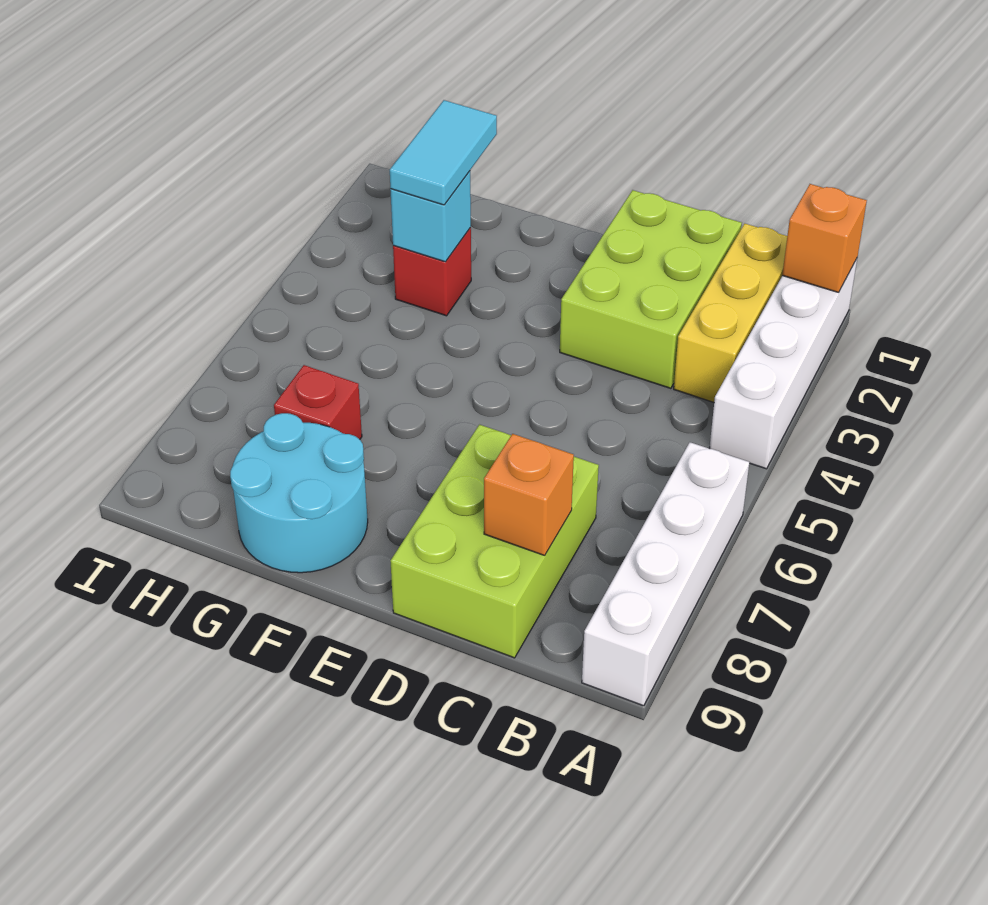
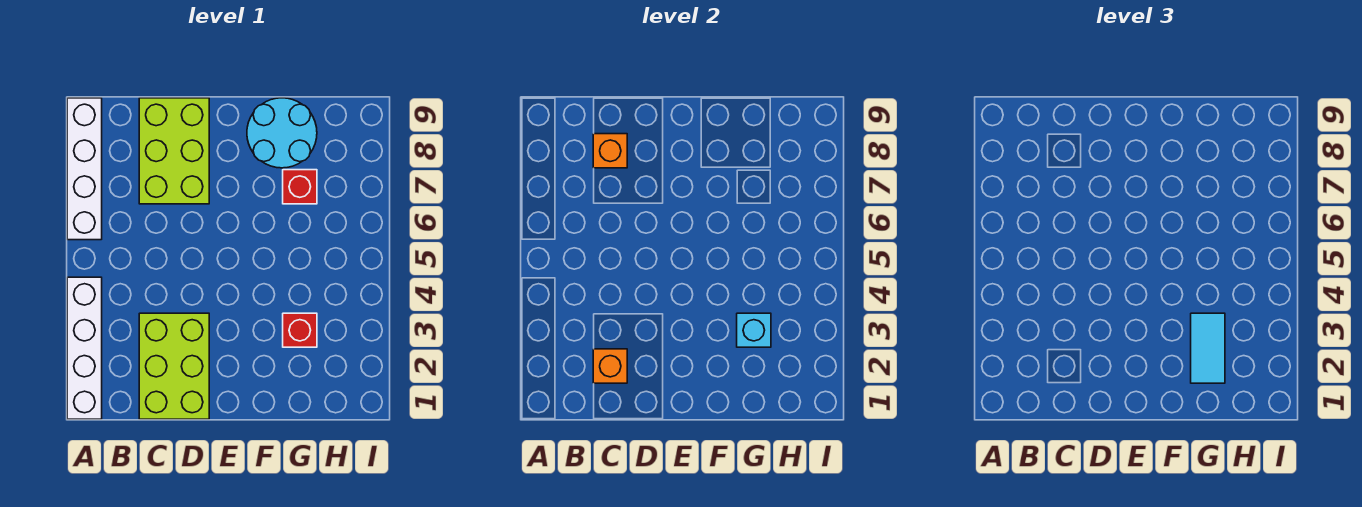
orange 1x1 brick [782,184,867,292] -> orange 1x1 brick moved to [593,349,627,383]
yellow 1x3 brick [674,224,787,402] -> none

